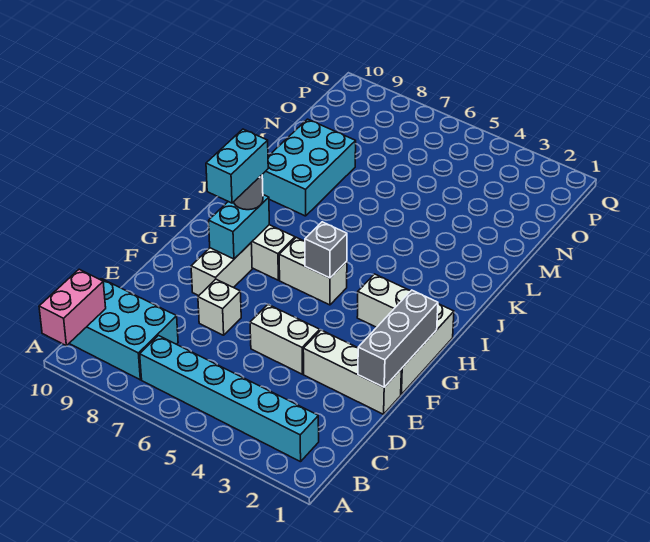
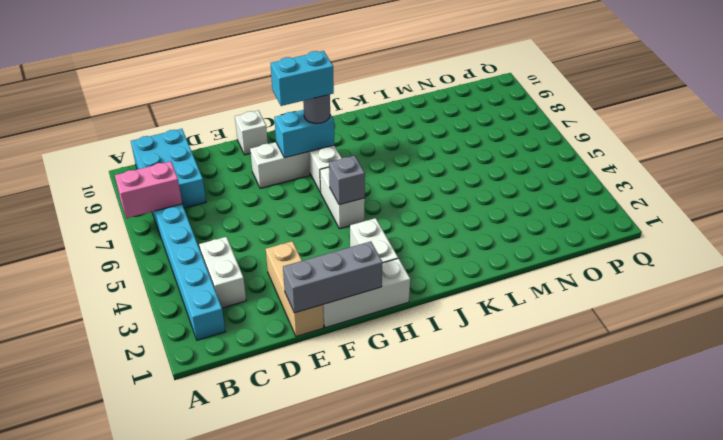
pink 1x2 brick [39,269,106,346] -> pink 1x2 brick moved to [115,161,182,218]
white 1x3 brick [303,330,401,414] -> tan 1x3 brick [266,241,324,337]
white 1x2 brick [250,305,320,374] -> white 1x2 brick moved to [199,237,246,308]
white 1x1 brick [198,279,241,335] -> white 1x1 brick moved to [235,110,268,155]
cyan 2x3 brick [262,119,356,216] -> none

